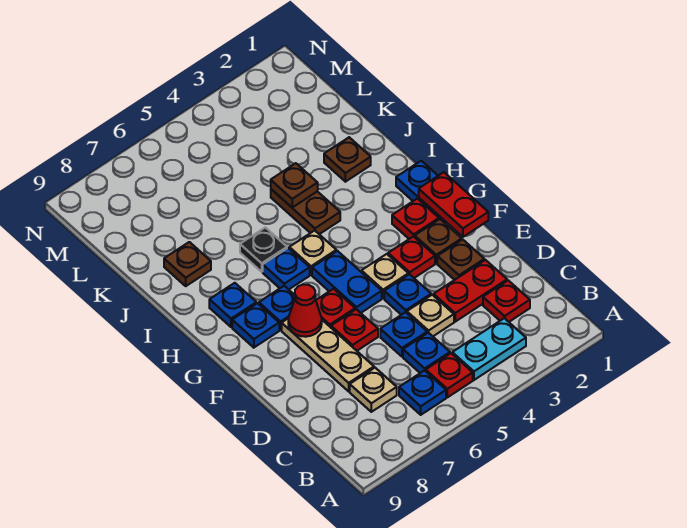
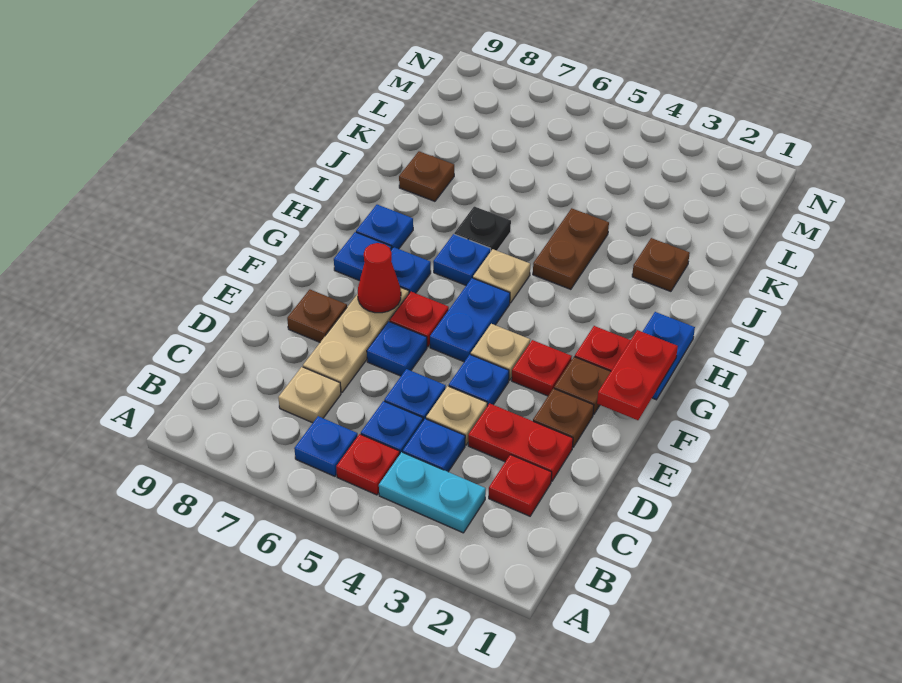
none -> blue 1x1 plate [403,419,465,472]
red 1x1 plate [331,309,378,351] -> blue 1x1 plate [367,321,427,376]
brown 1x1 plate [271,163,318,207] -> brown 1x1 plate moved to [287,290,347,342]

